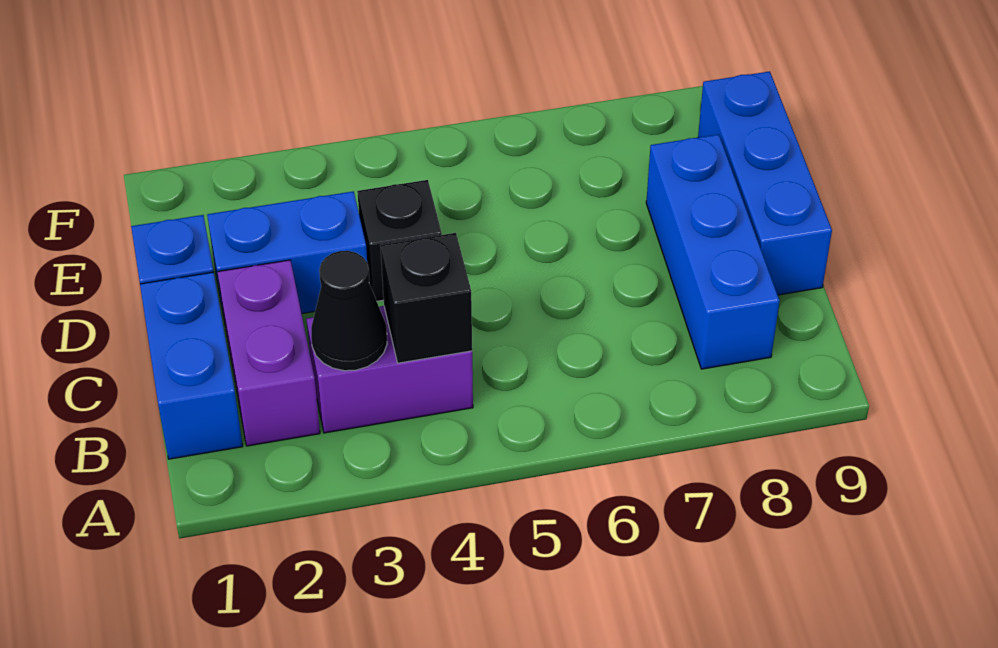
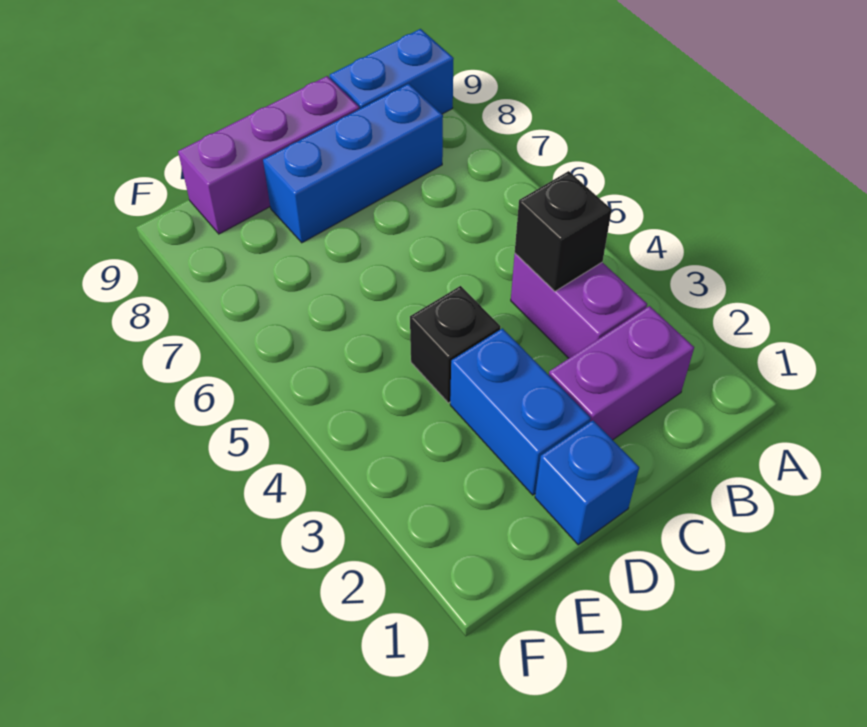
blue 1x2 brick [140,272,243,459] -> blue 1x2 brick moved to [330,29,454,114]
black 1x1 cone [311,251,387,371] -> none
blue 1x3 brick [698,71,832,295] -> purple 1x3 brick [178,76,359,234]

